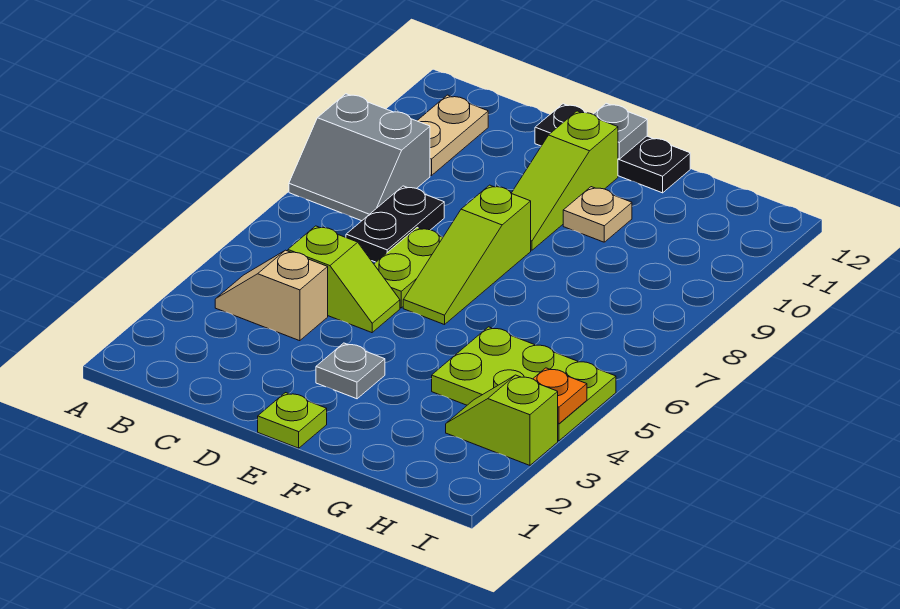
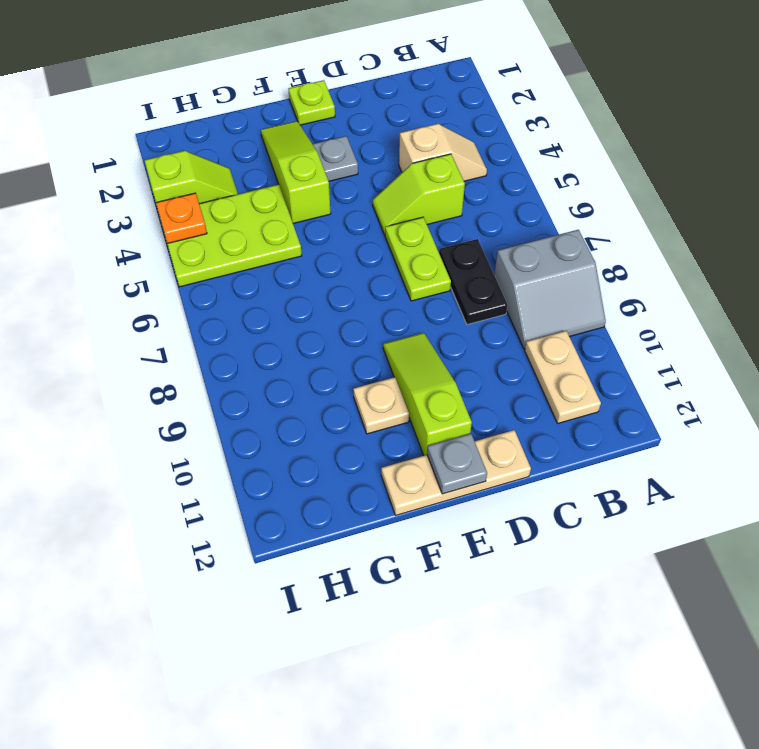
grey 2x2 slope [289,94,430,221] -> grey 2x2 slope turned to [494,230,606,349]
black 1x3 plate [535,104,690,193] -> tan 1x3 plate [381,430,531,515]
lime 1x3 slope [403,185,531,325] -> lime 1x3 slope moved to [261,121,331,223]

